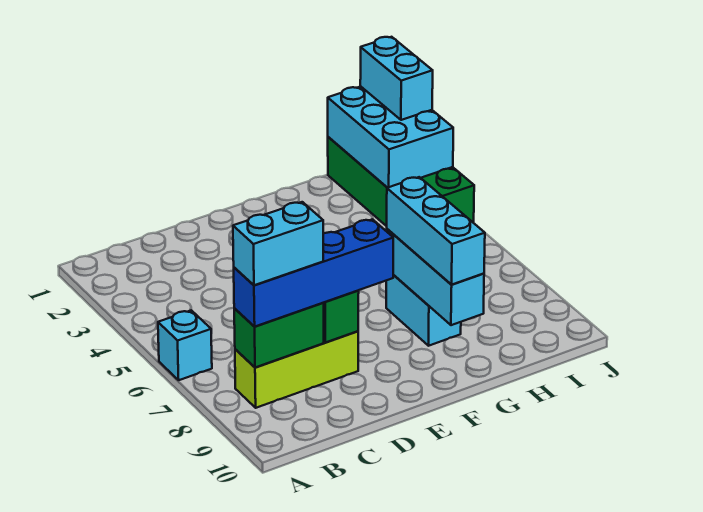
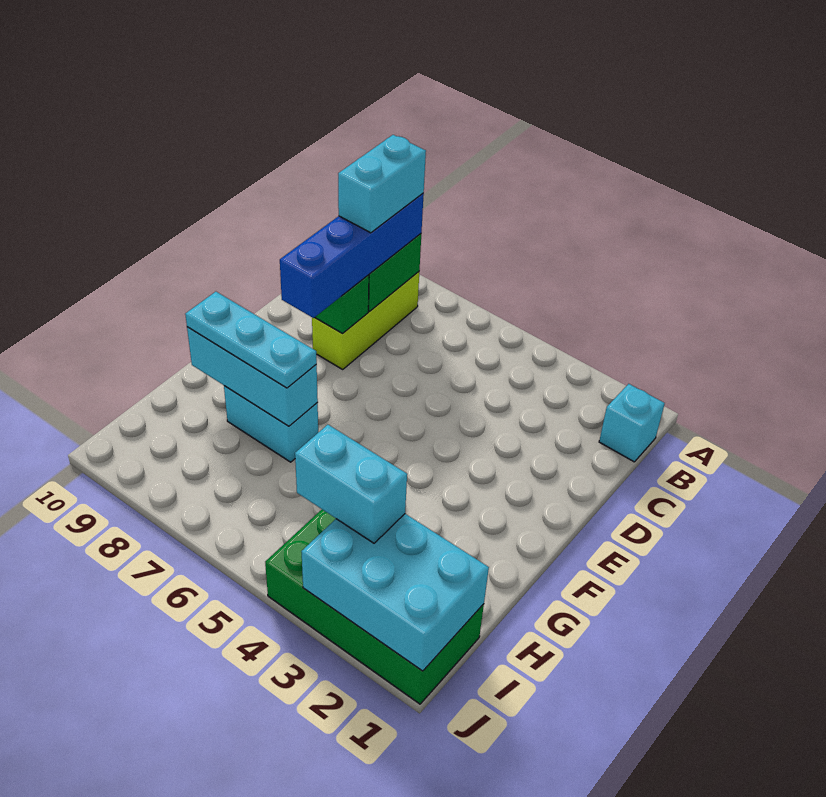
cyan 1x1 brick [158,310,212,380] -> cyan 1x1 brick moved to [599,384,665,462]
cyan 1x3 brick [387,177,485,284] -> cyan 1x3 plate [185,292,317,388]
cyan 1x2 brick [360,37,433,120] -> cyan 1x2 brick moved to [295,425,407,543]

